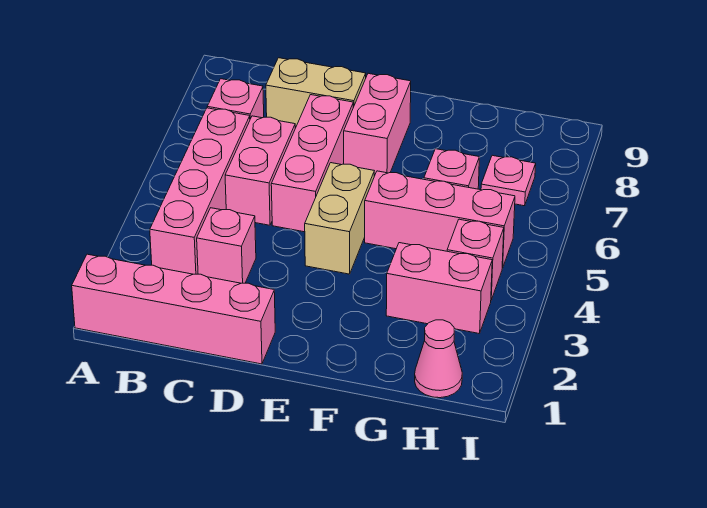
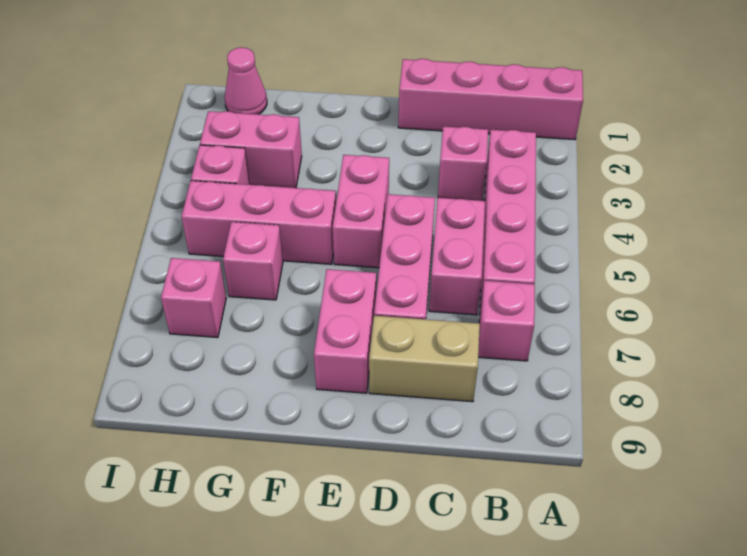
tan 1x2 brick [305,163,374,274] -> pink 1x2 brick [333,155,389,268]
pink 1x1 plate [481,155,536,206] -> pink 1x1 brick [161,258,226,338]

